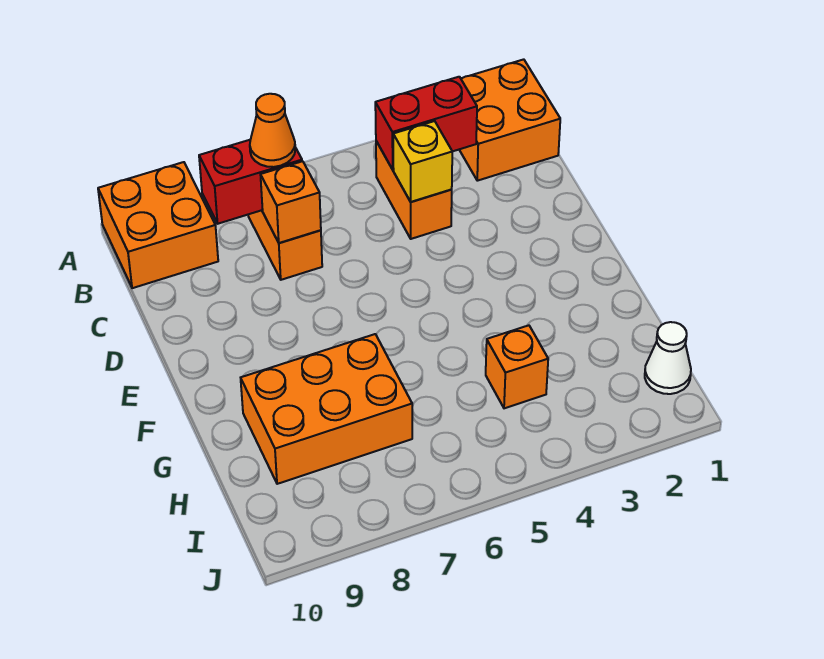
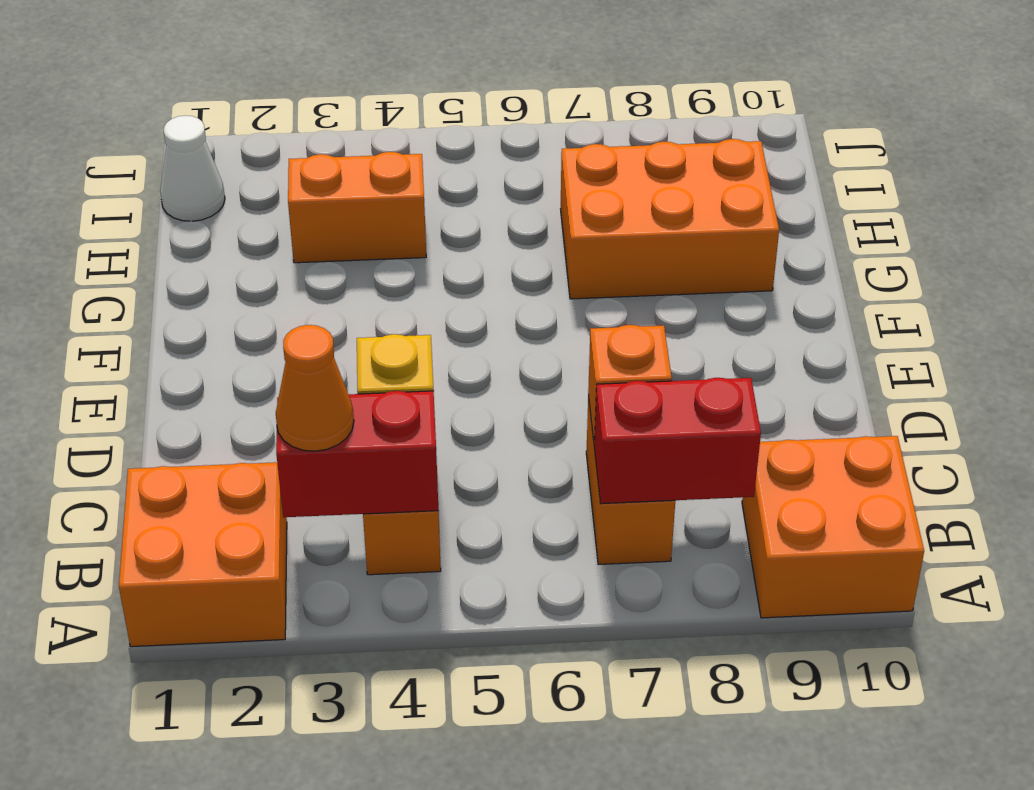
orange 1x1 cone [250,94,295,167] -> orange 1x1 cone moved to [276,325,354,451]
orange 1x1 brick [486,325,548,408] -> orange 1x2 brick [288,152,426,263]

